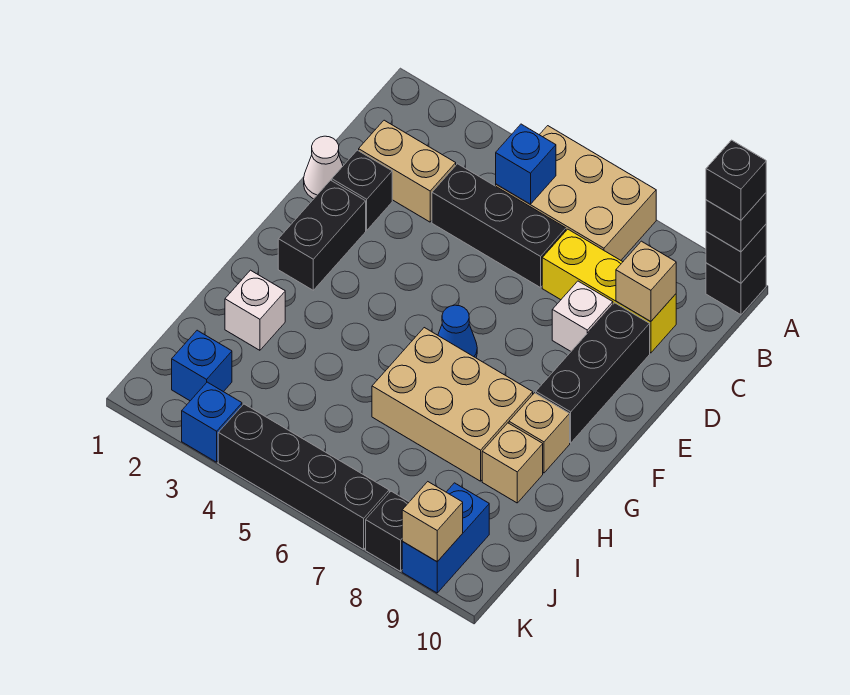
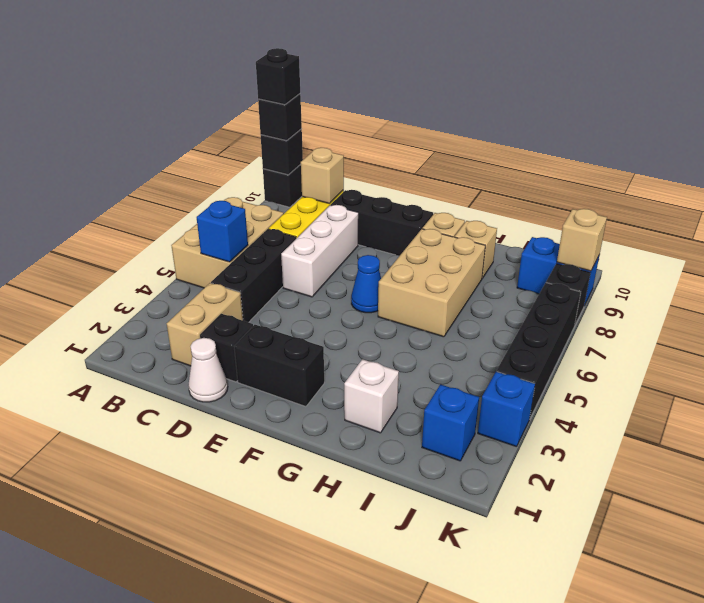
white 1x1 brick [552,281,613,351] -> white 1x3 brick [281,205,358,297]

